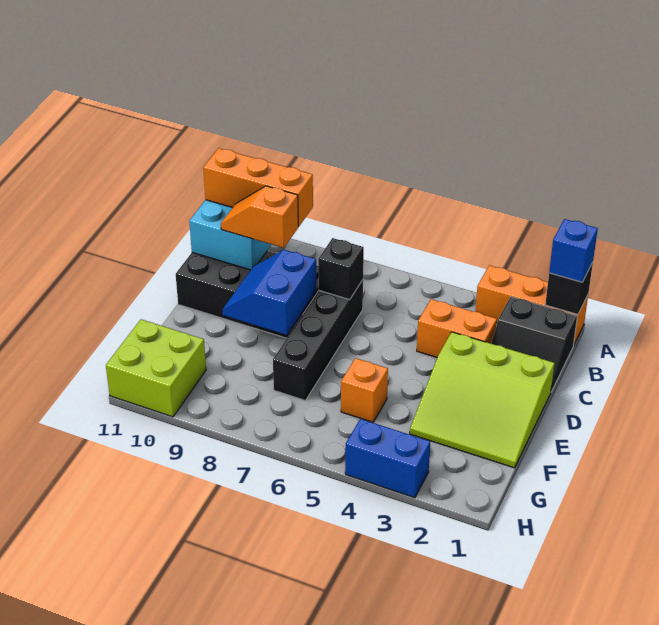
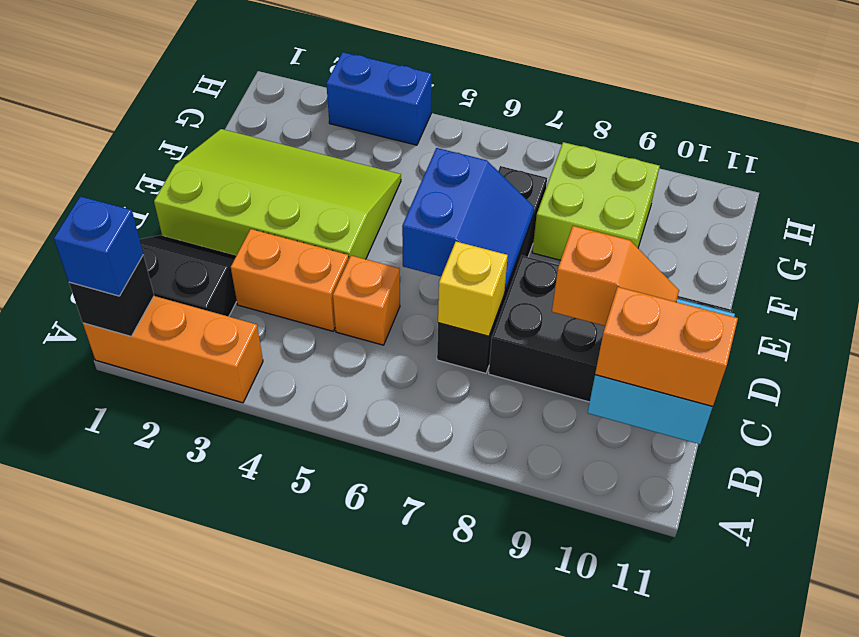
orange 1x3 brick [203,148,313,227] -> orange 1x2 brick [595,287,738,406]
black 1x1 brick [318,238,364,300] -> yellow 1x1 brick [438,242,508,336]
lime 3x3 slope [410,332,554,468] -> lime 3x4 slope [154,129,401,259]
blue 2x2 slope [222,250,316,335] -> blue 2x2 slope moved to [402,148,534,293]
orange 1x1 brick [341,358,388,422] -> orange 1x1 brick moved to [333,256,400,345]
lime 2x2 brick [106,319,206,417] -> lime 2x2 brick moved to [532,142,660,260]

